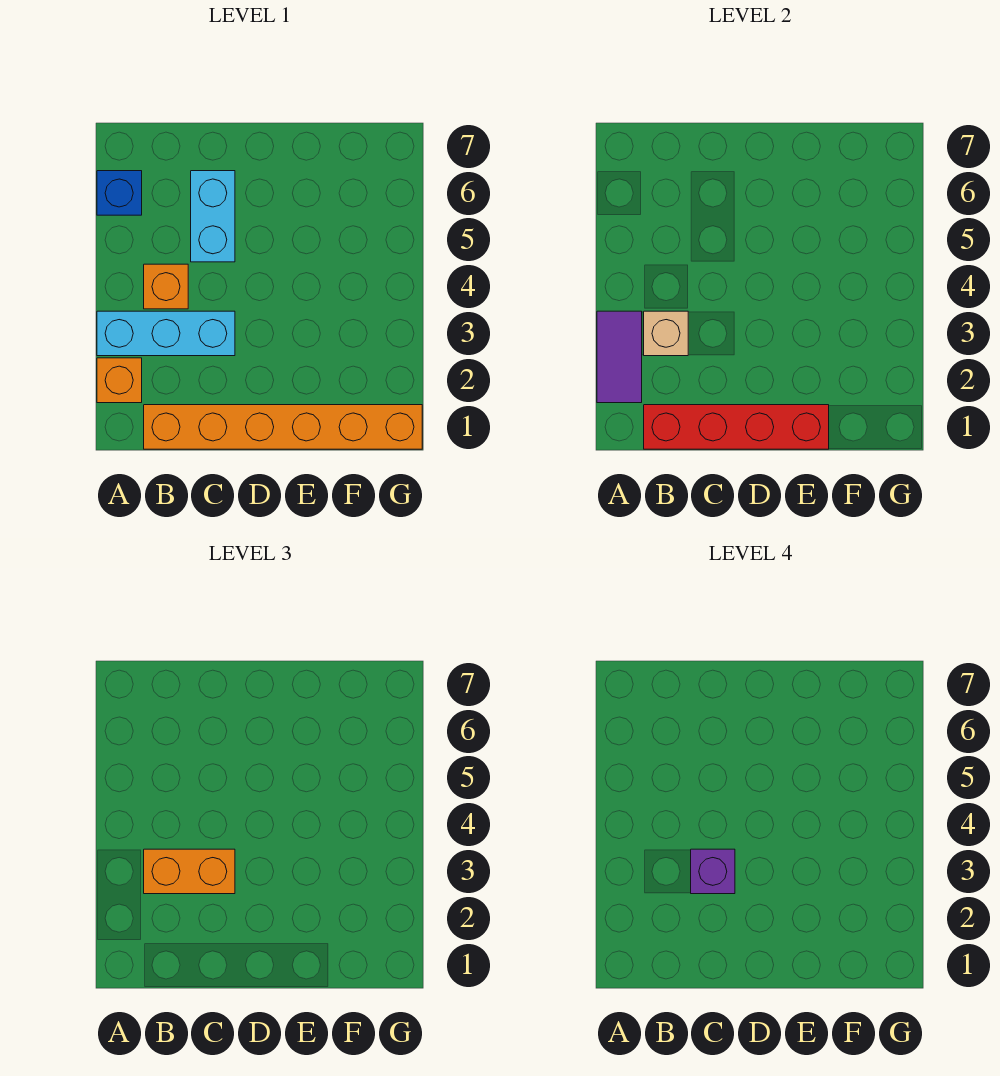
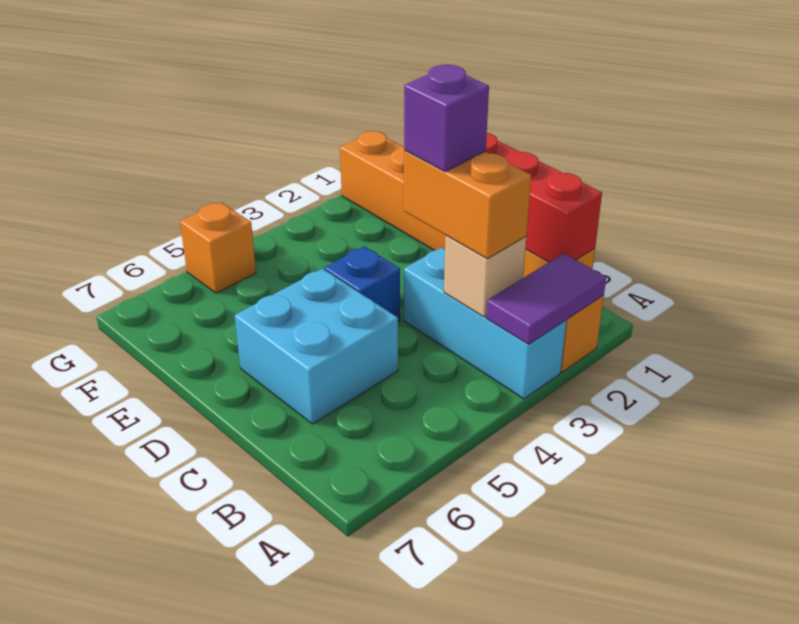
blue 1x1 brick [97,171,142,215] -> blue 1x1 brick moved to [324,246,400,322]
orange 1x1 brick [144,264,188,309] -> orange 1x1 brick moved to [180,202,256,293]
cyan 1x2 brick [191,171,235,262] -> cyan 2x2 brick [235,268,398,424]

